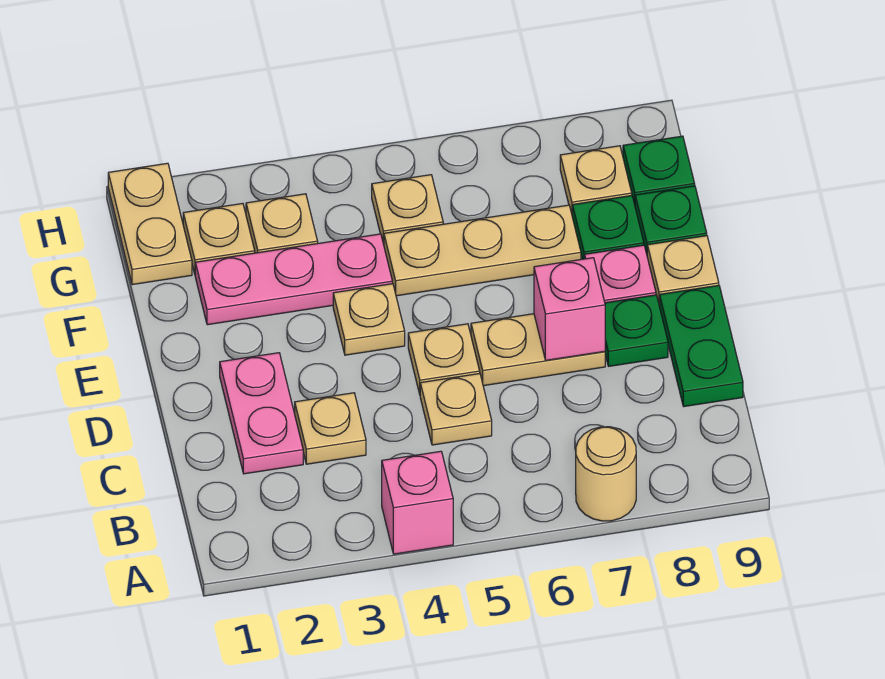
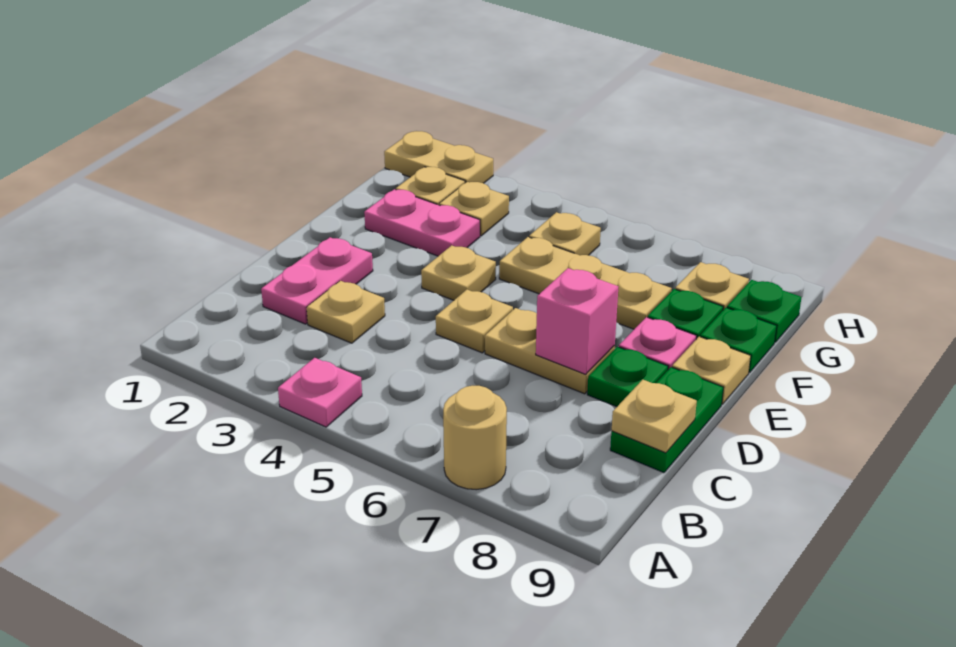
pink 1x1 brick [382,451,453,554] -> pink 1x1 plate [278,358,362,427]
tan 1x1 plate [420,374,492,445] -> tan 1x1 plate moved to [612,380,697,453]
pink 1x3 plate [195,234,392,325] -> pink 1x2 plate [364,189,480,256]
tan 1x2 plate [108,163,192,285] -> tan 1x2 plate turned to [384,131,493,183]

